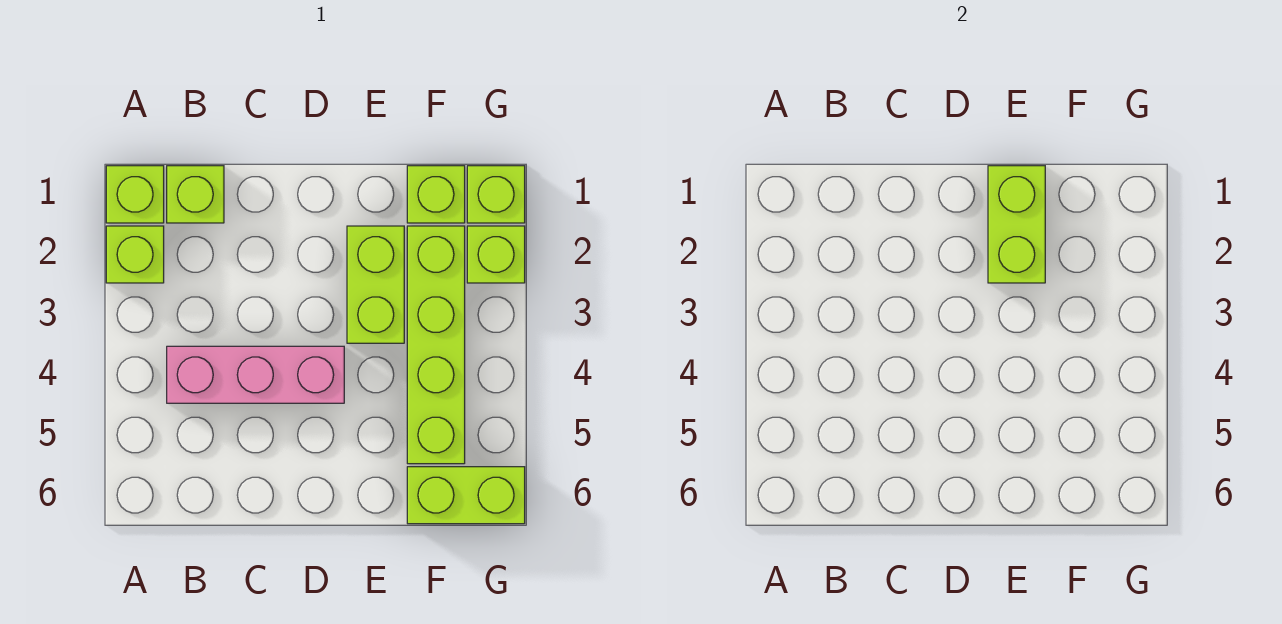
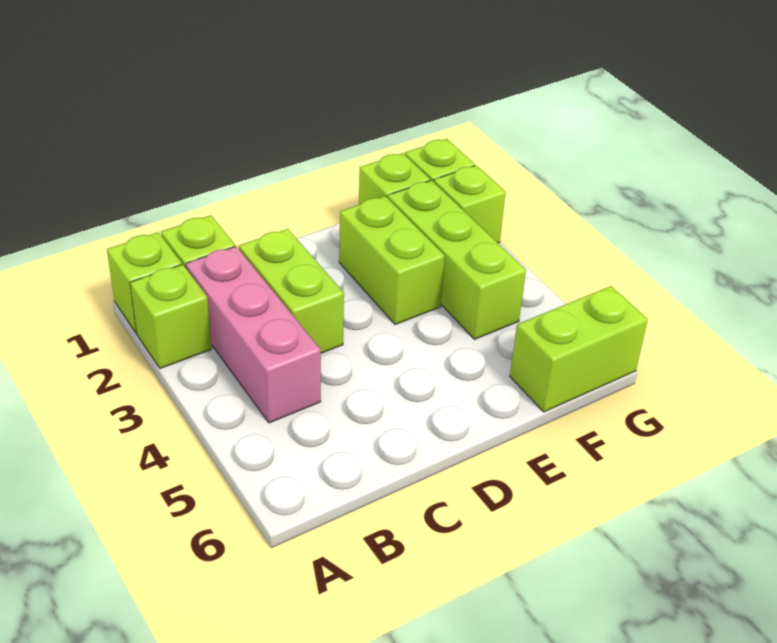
pink 1x3 brick [167,346,344,403] -> pink 1x3 brick turned to [186,246,321,423]
lime 1x2 brick [988,166,1045,283] -> lime 1x2 brick moved to [239,229,344,353]
lime 1x4 brick [407,226,465,464] -> lime 1x3 brick [388,180,526,339]

